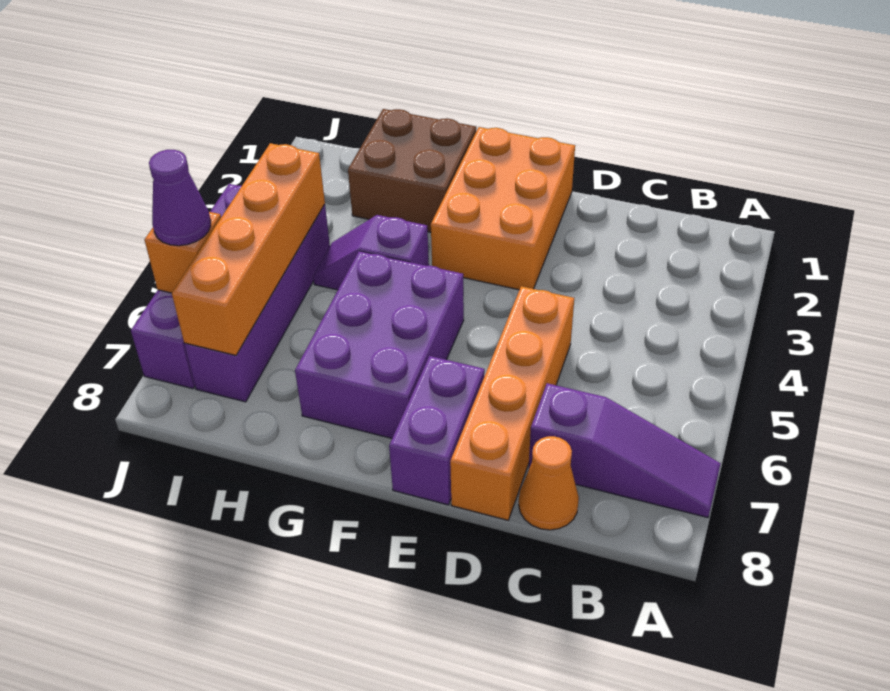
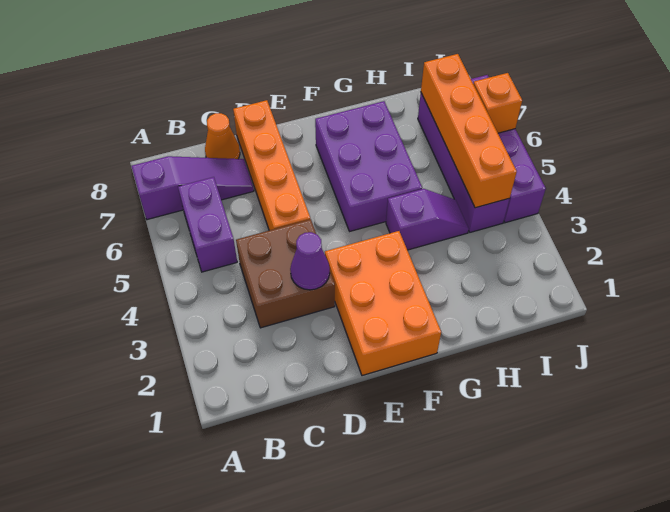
purple 1x3 slope [529,383,721,518] -> purple 1x3 slope turned to [132,156,254,220]
purple 1x2 brick [389,356,485,505] -> purple 1x2 brick moved to [178,177,237,272]
brown 2x2 brick [348,109,476,232] -> brown 2x2 brick moved to [236,219,335,328]
purple 1x1 cone [149,150,211,246] -> purple 1x1 cone moved to [290,232,330,290]

